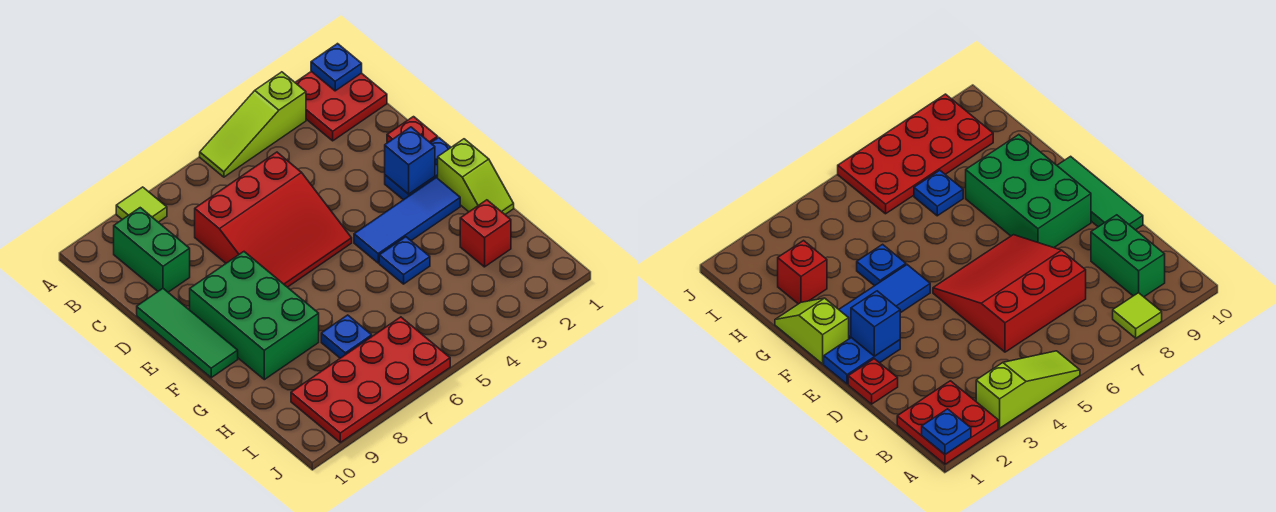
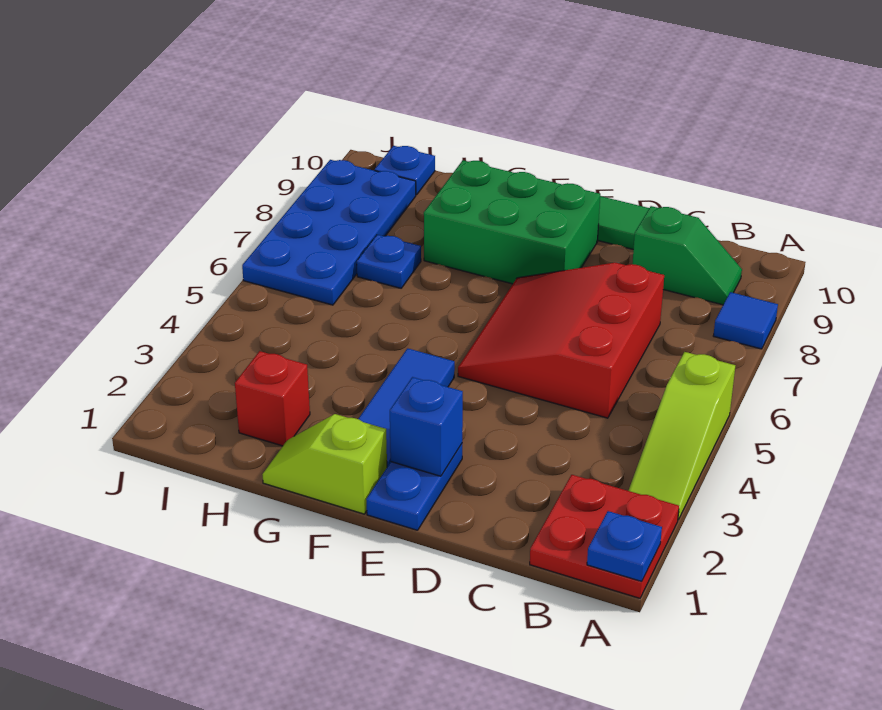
lime 1x3 slope [200,72,306,177] -> lime 1x3 slope turned to [628,352,735,520]
lime 1x1 tile [116,187,167,222] -> blue 1x1 tile [713,292,778,349]
green 1x2 brick [114,208,190,292] -> green 1x2 slope [632,206,742,305]
red 1x1 plate [387,117,438,143] -> none
blue 1x1 plate [379,237,430,284] -> blue 1x1 plate moved to [375,146,435,195]
red 2x4 plate [291,317,450,442] -> blue 2x4 plate [242,160,416,305]

